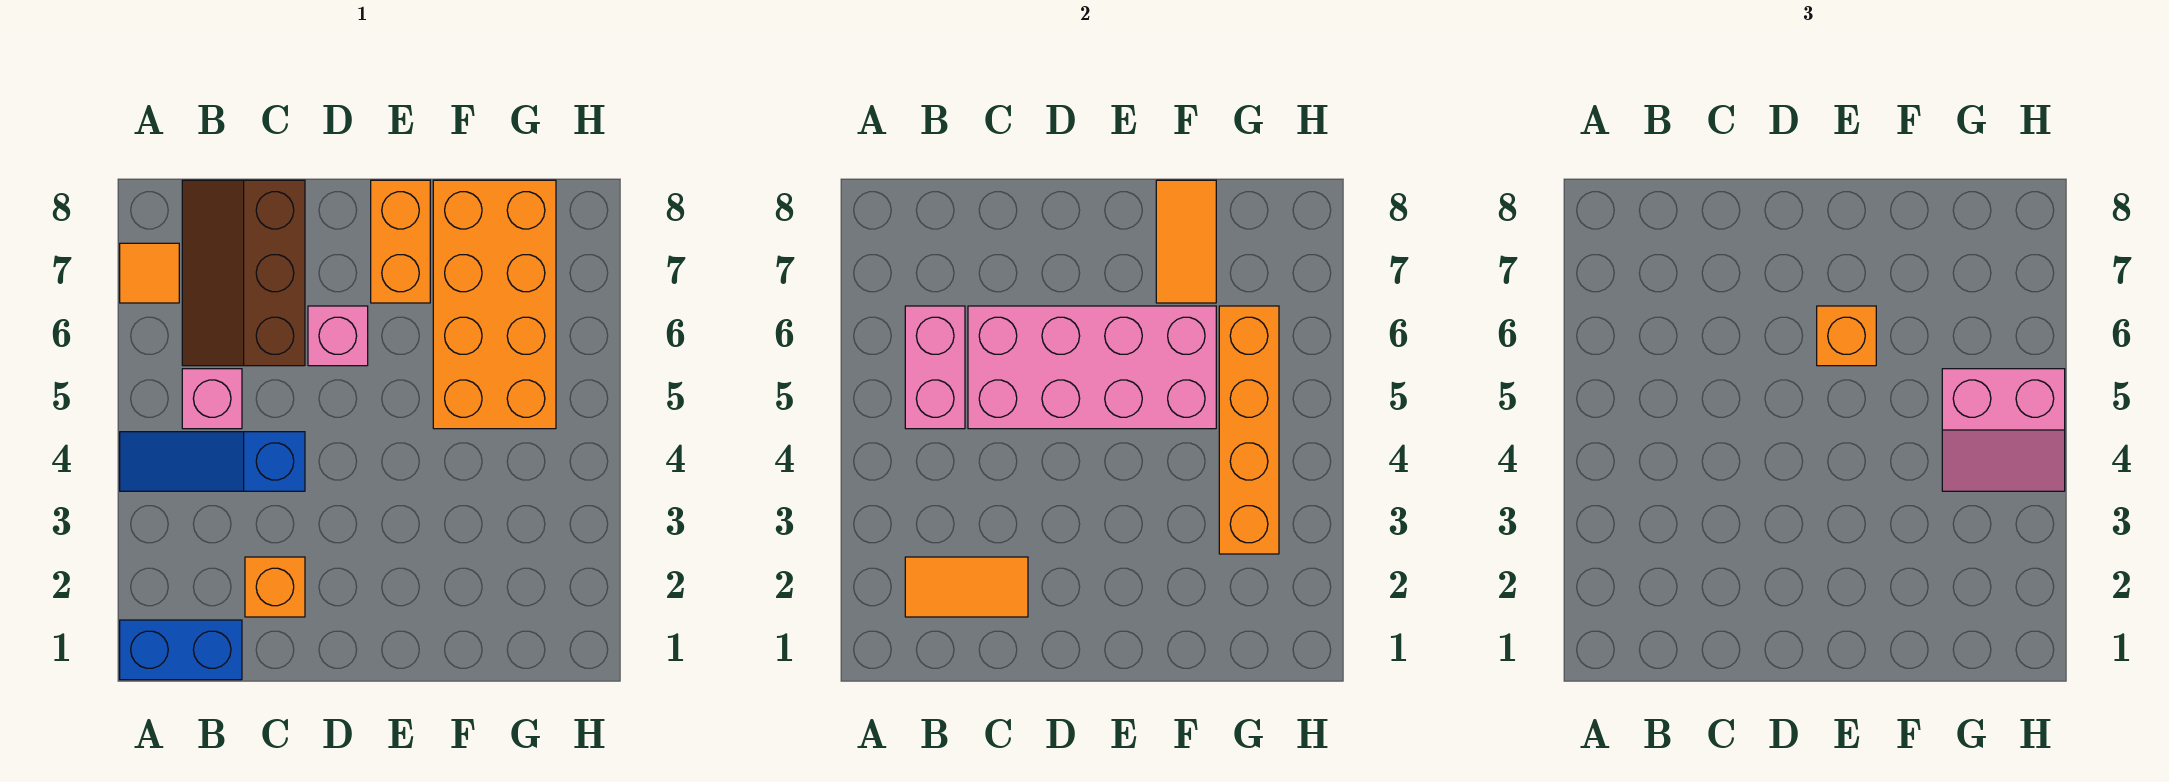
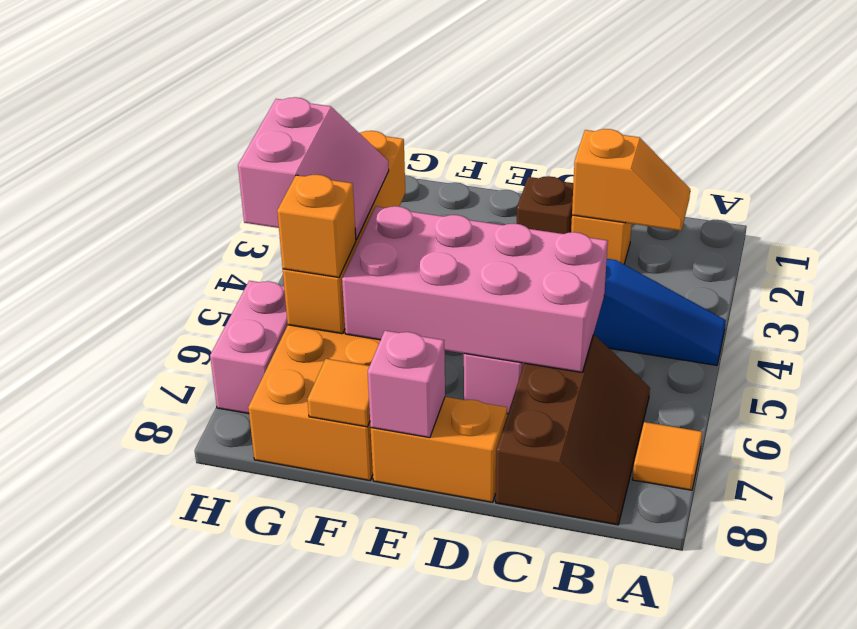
blue 1x2 brick [120,620,242,680] -> none
orange 1x2 tile [905,557,1028,617] -> orange 1x2 slope [572,129,690,231]
pink 1x1 brick [182,369,242,429] -> pink 1x1 brick moved to [368,331,445,438]
pink 1x2 brick [905,306,965,429] -> pink 1x2 brick moved to [210,281,288,414]
none -> brown 1x1 brick [516,176,573,234]
orange 1x1 brick [1817,306,1876,366] -> orange 1x1 brick moved to [277,175,356,278]
orange 1x2 brick [371,180,430,303] -> orange 1x2 brick turned to [371,397,507,502]
orange 1x2 tile [1156,180,1216,303] -> orange 1x1 tile [307,359,370,427]
pink 2x2 slope [1942,369,2065,491] -> pink 2x2 slope turned to [238,97,389,240]

